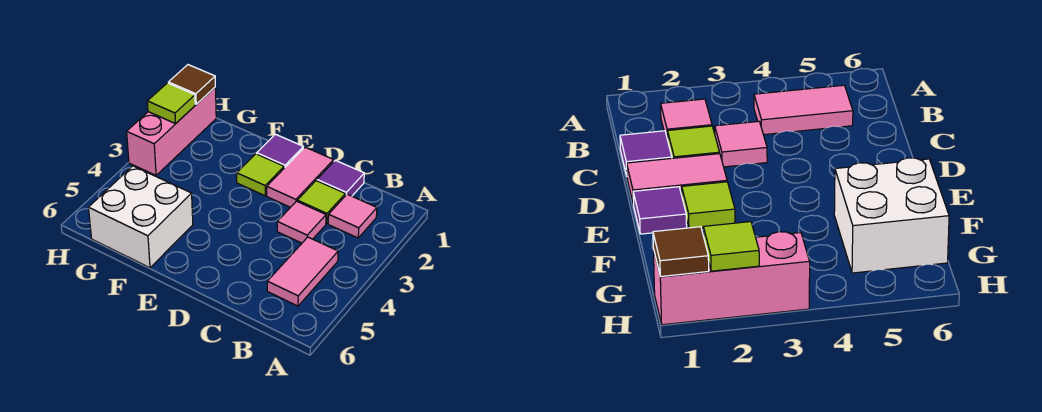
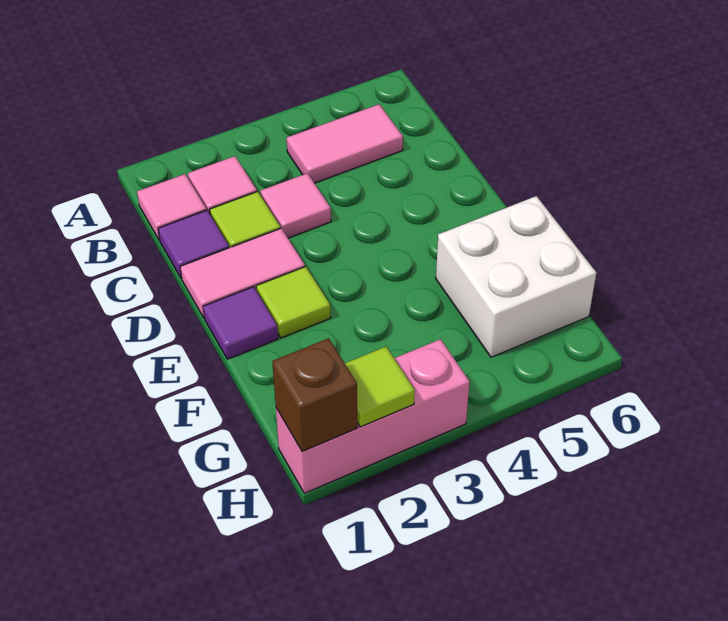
none -> pink 1x1 tile [137,174,206,241]
brown 1x1 tile [168,65,215,104] -> brown 1x1 brick [272,338,357,452]

